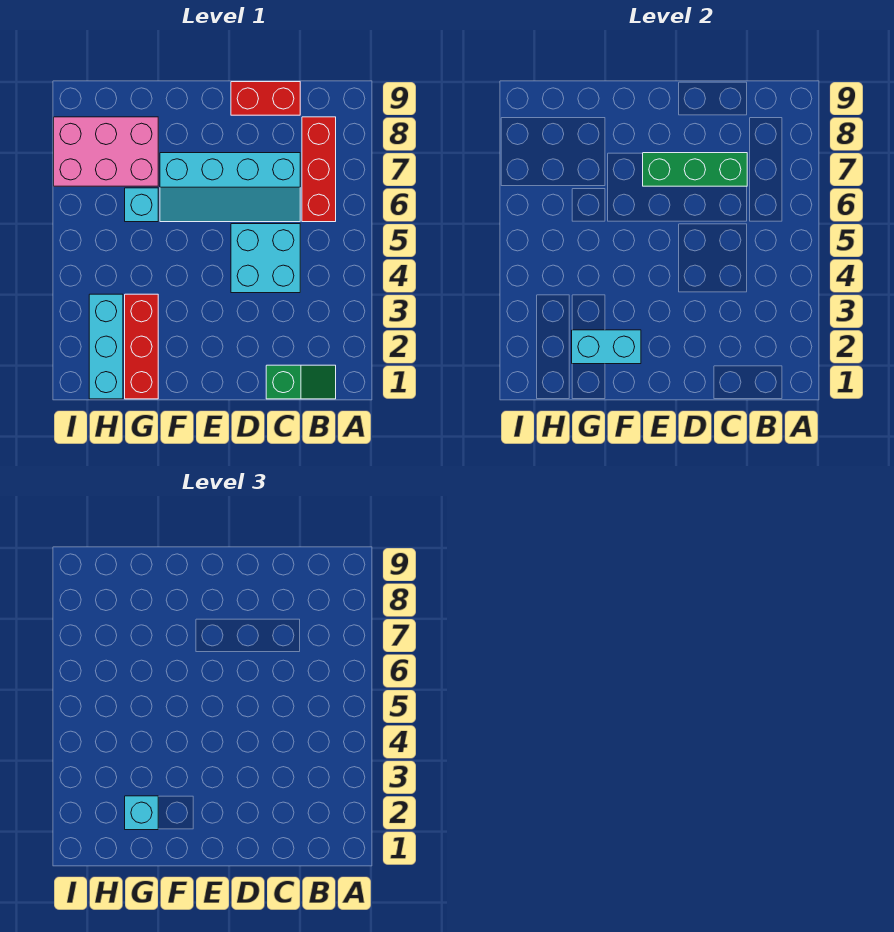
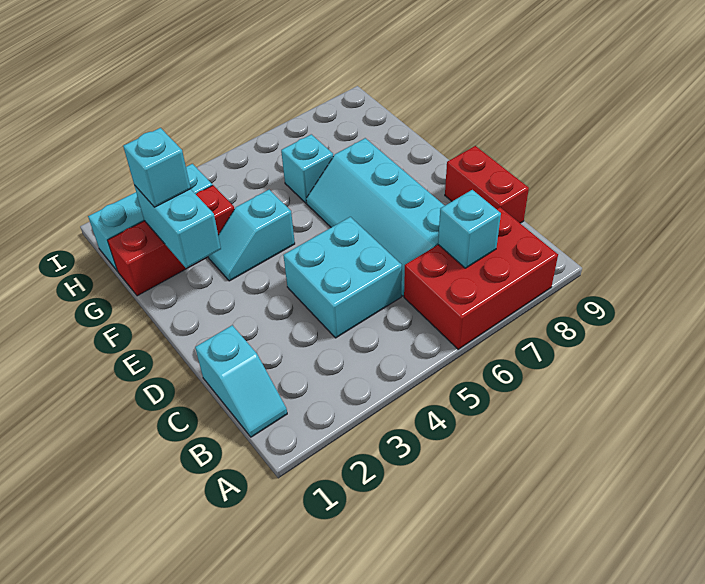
green 1x2 slope [266,365,336,399] -> cyan 1x2 slope [195,325,287,437]
red 1x3 brick [302,117,336,222] -> red 2x3 brick [404,207,558,349]
none -> cyan 1x1 brick [438,190,501,268]
green 1x3 brick [643,153,747,186] -> none
none -> cyan 1x2 slope [208,190,295,281]
pink 2x3 brick [54,117,158,186] -> none

